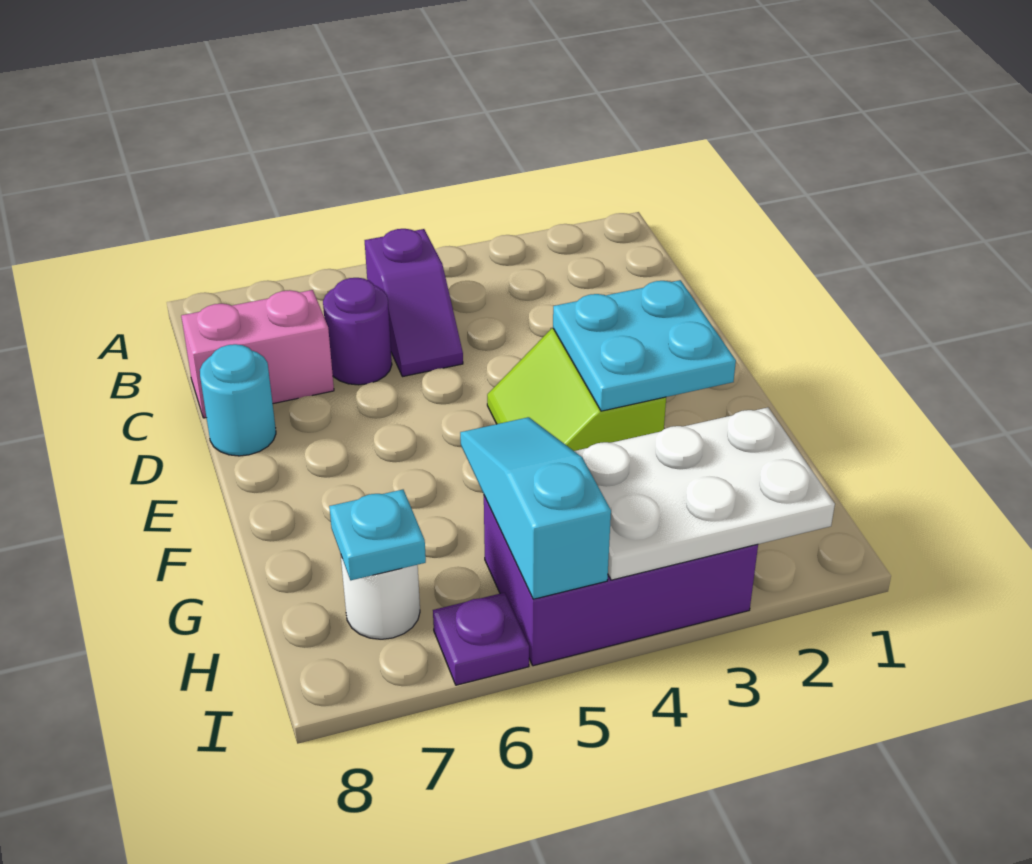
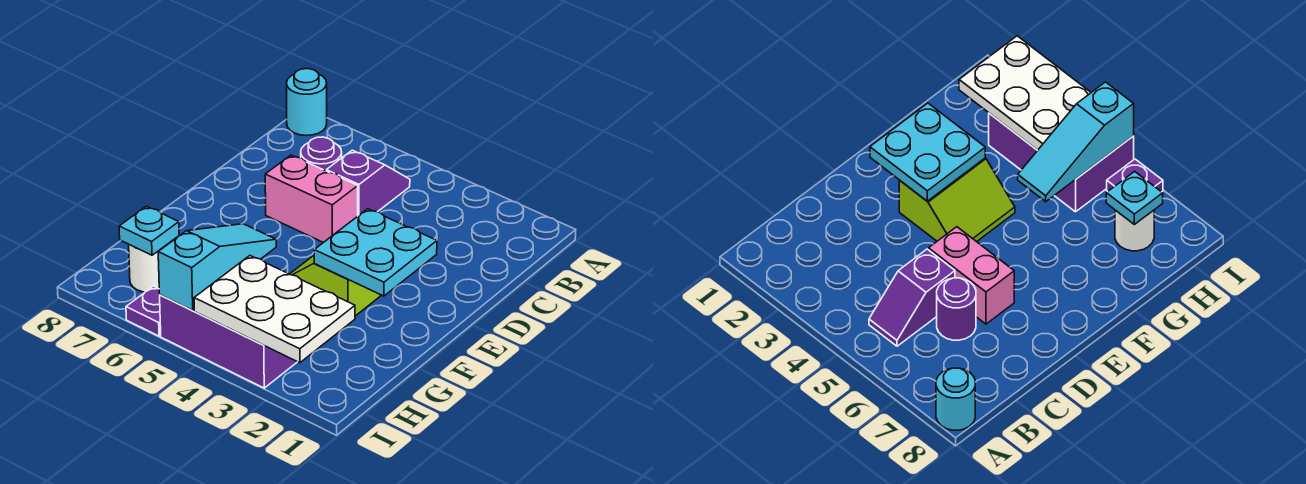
purple 1x2 slope [365,229,463,377] -> purple 1x2 slope turned to [326,150,410,216]
pink 1x2 brick [181,290,334,418] -> pink 1x2 brick moved to [265,155,358,243]
cyan 1x1 round brick [200,344,276,456] -> cyan 1x1 round brick moved to [287,69,327,135]

